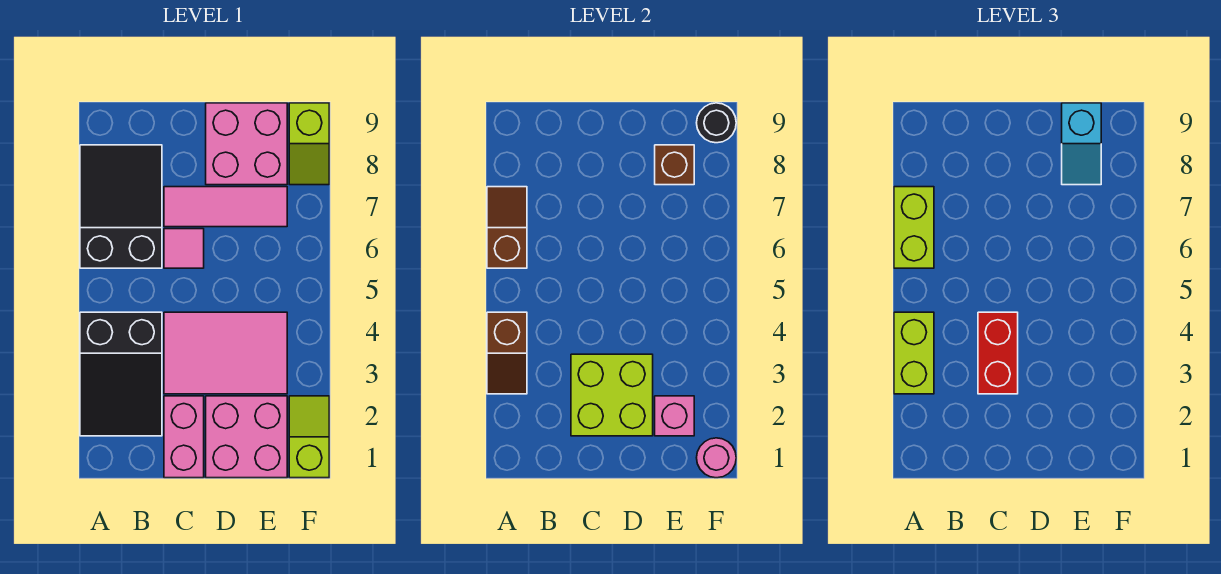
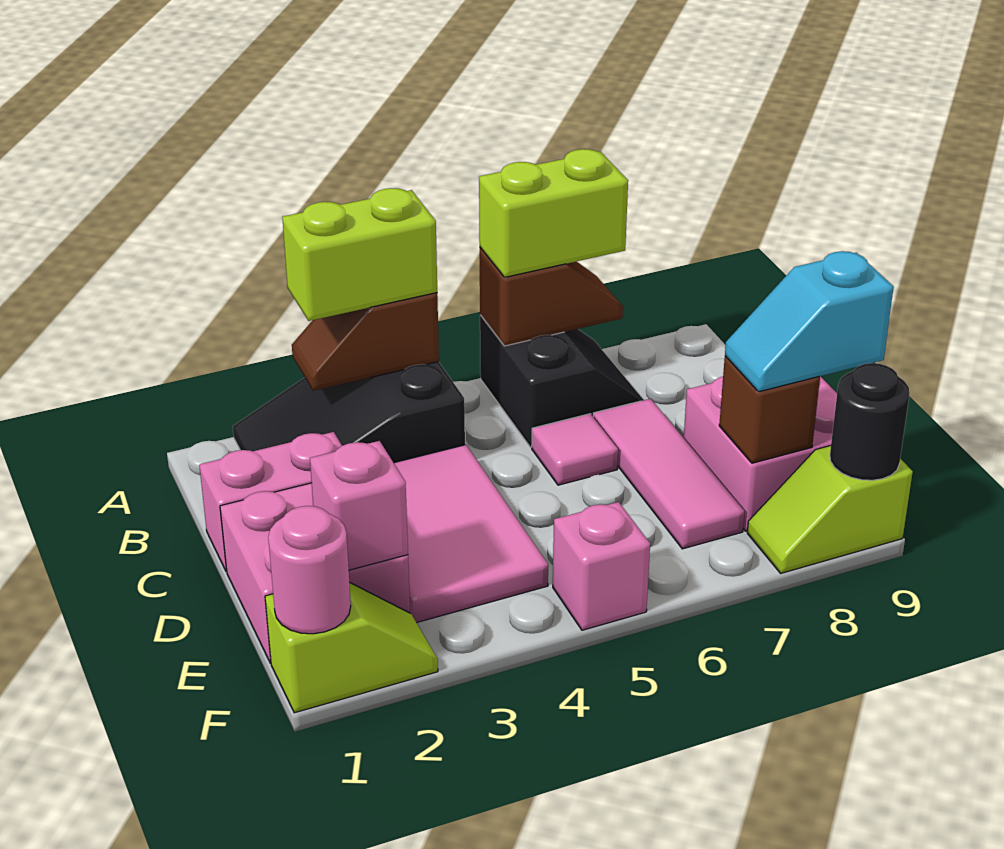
black 2x3 slope [80,145,162,268] -> black 2x2 slope [480,315,643,447]
lime 2x2 brick [571,354,653,436] -> none
red 1x2 brick [978,312,1018,394] -> none
none -> pink 1x1 brick [553,502,650,630]

